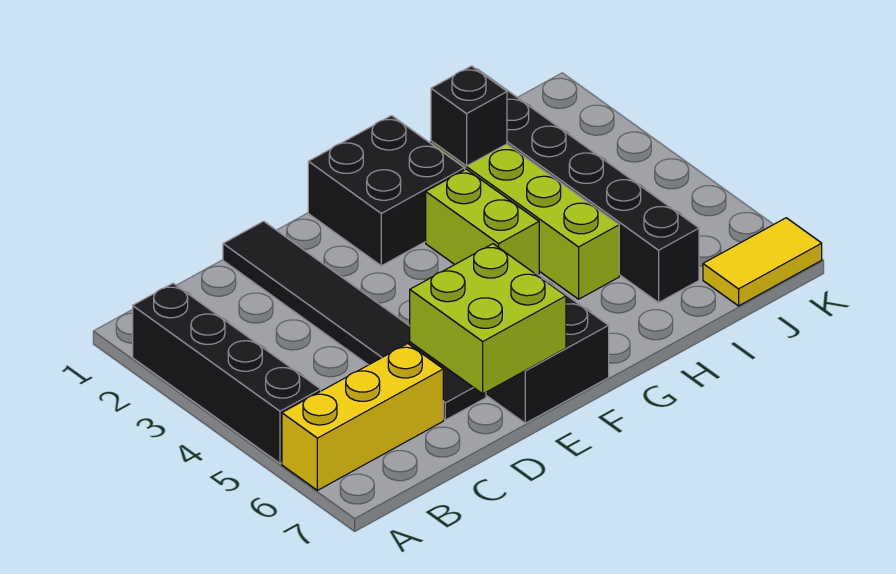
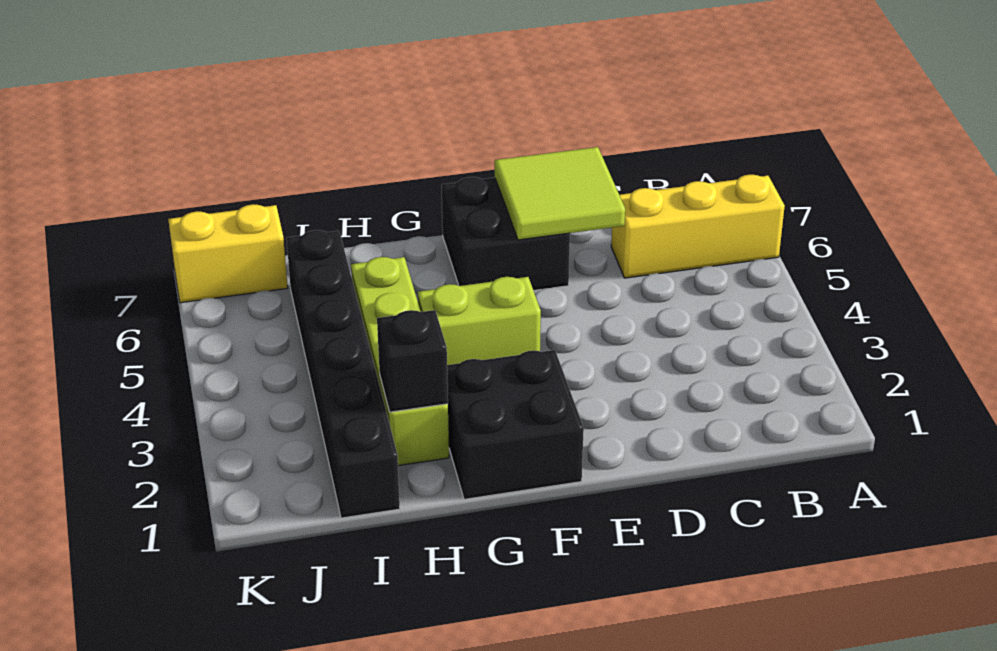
black 1x4 brick [133,283,321,464] -> none
black 1x6 tile [223,221,486,420] -> none
lime 2x2 brick [410,244,566,394] -> lime 2x2 tile [495,147,625,240]
lime 1x2 brick [426,169,539,274] -> lime 1x2 brick turned to [418,277,541,365]
yellow 1x2 tile [703,218,822,306] -> yellow 1x2 brick [168,204,288,303]

